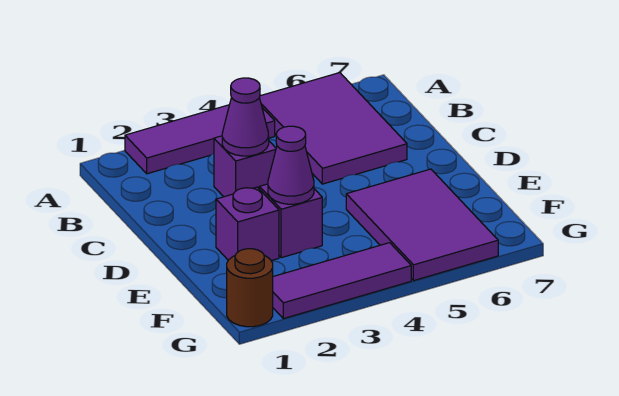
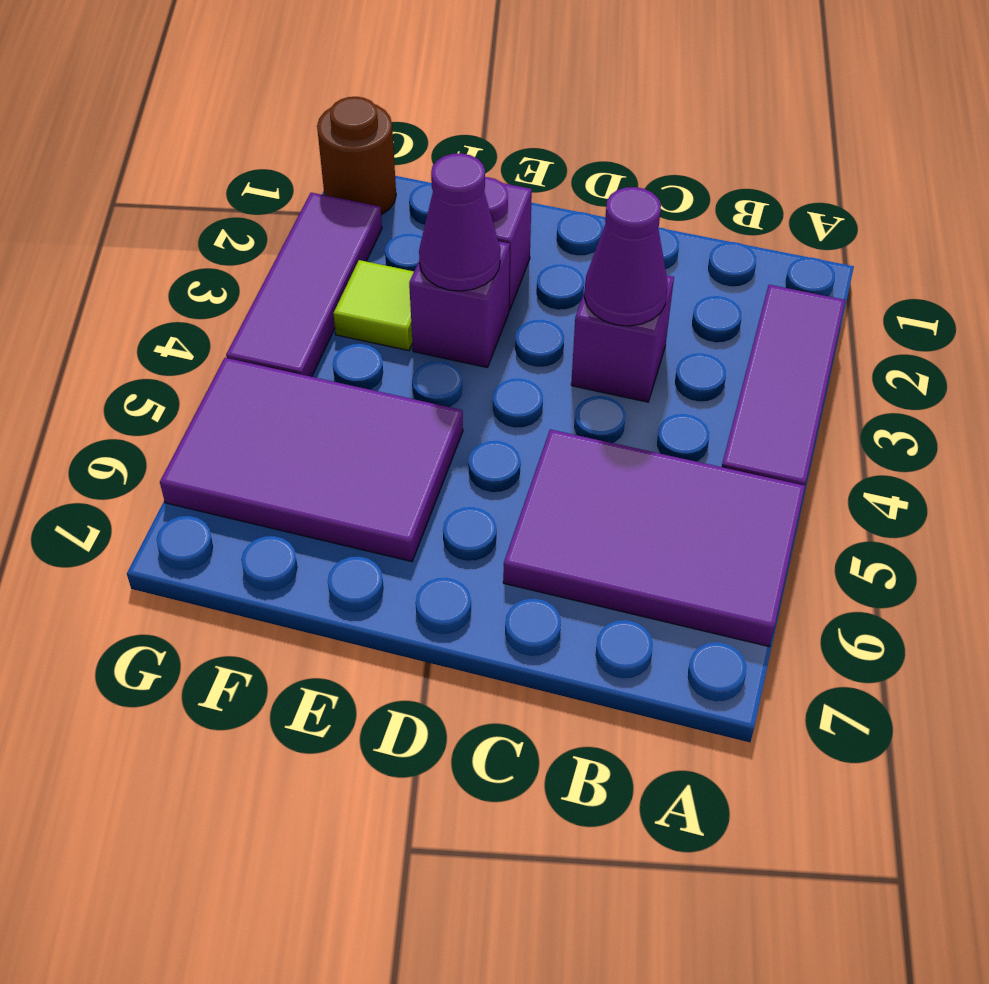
none -> lime 1x1 tile [333,260,414,351]

